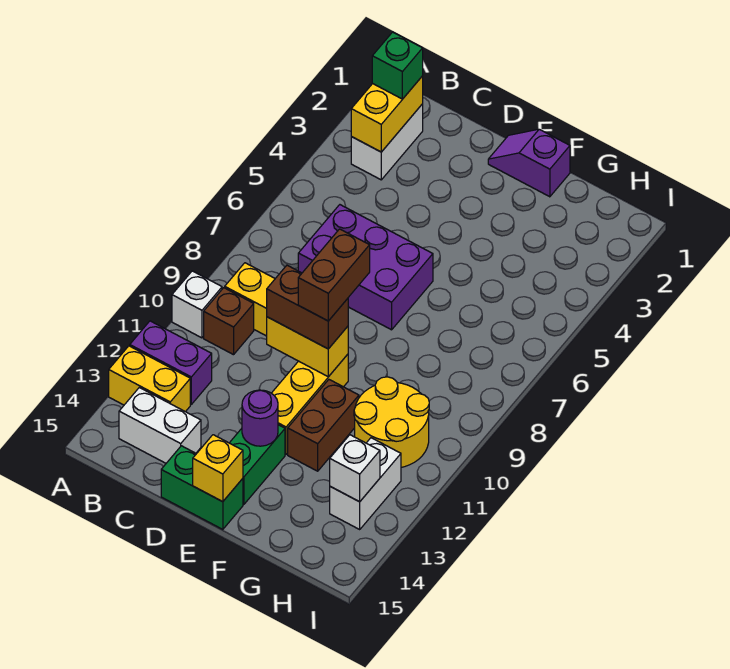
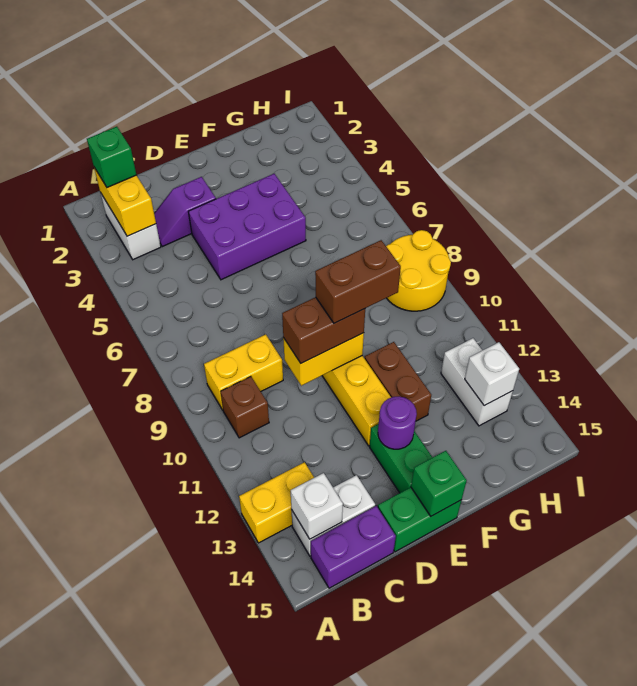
white 1x1 brick [172,271,222,338] -> white 1x1 brick moved to [291,473,343,539]
purple 1x2 brick [130,321,212,404] -> purple 1x2 brick moved to [311,506,396,588]
purple 2x3 brick [298,205,433,330] -> purple 2x3 brick moved to [188,174,306,280]
purple 1x2 slope [488,129,570,197] -> purple 1x2 slope moved to [154,177,216,247]
brown 1x2 brick [298,229,370,321] -> brown 1x2 brick turned to [315,240,401,323]
yellow 1x1 brick [193,435,243,502] -> green 1x1 brick [411,451,467,516]
yellow 2x2 round brick [354,377,429,467] -> yellow 2x2 round brick moved to [386,230,451,311]

